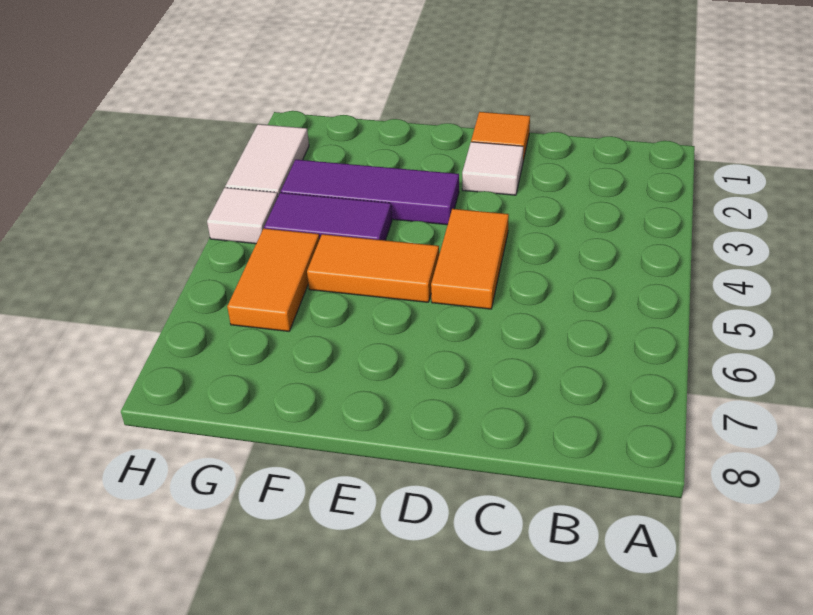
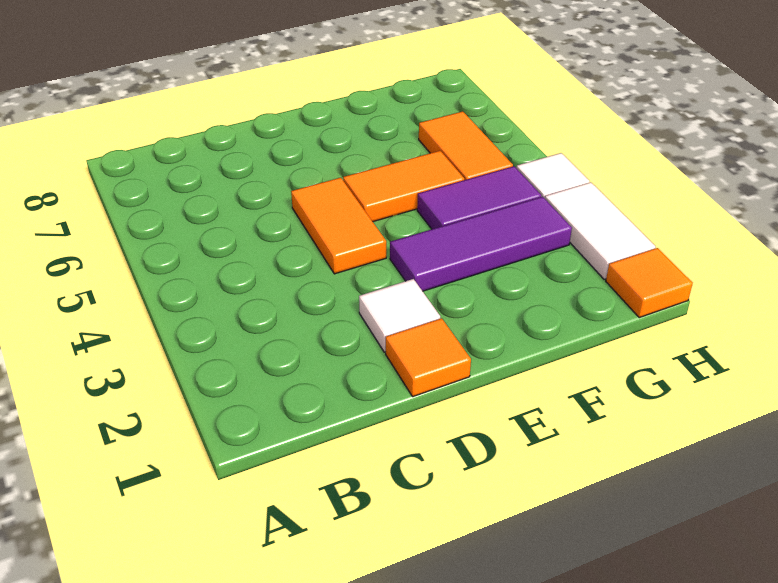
none -> orange 1x1 tile [606,248,693,317]

